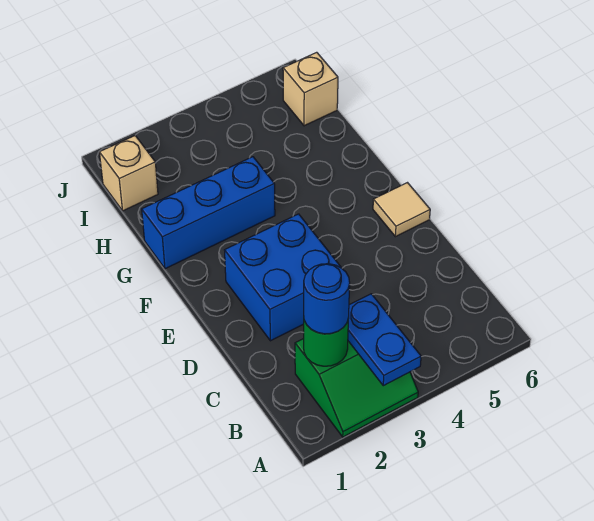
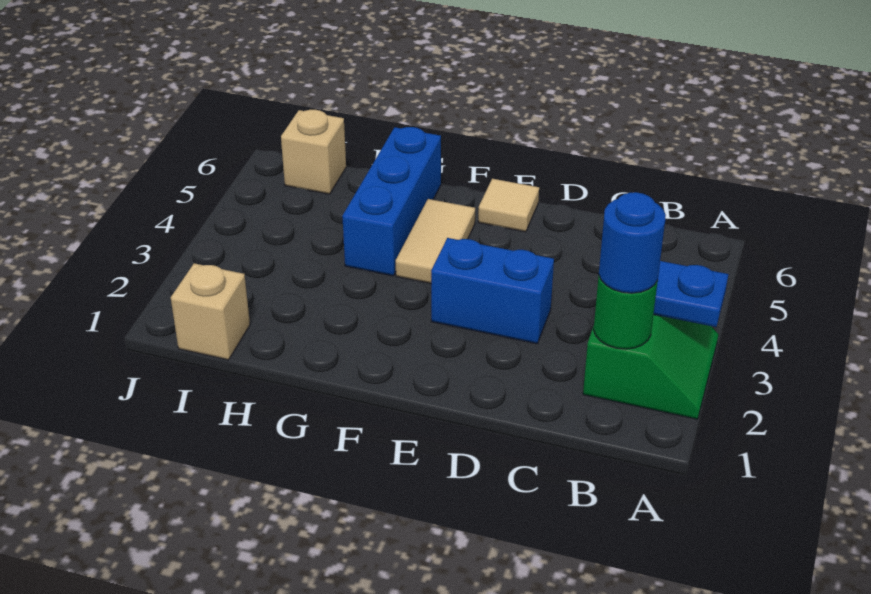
blue 2x2 brick [225,214,341,341] -> blue 1x2 brick [431,238,554,344]
none -> tan 1x2 tile [396,199,475,284]
blue 1x3 brick [142,157,275,269] -> blue 1x3 brick moved to [342,127,441,276]

